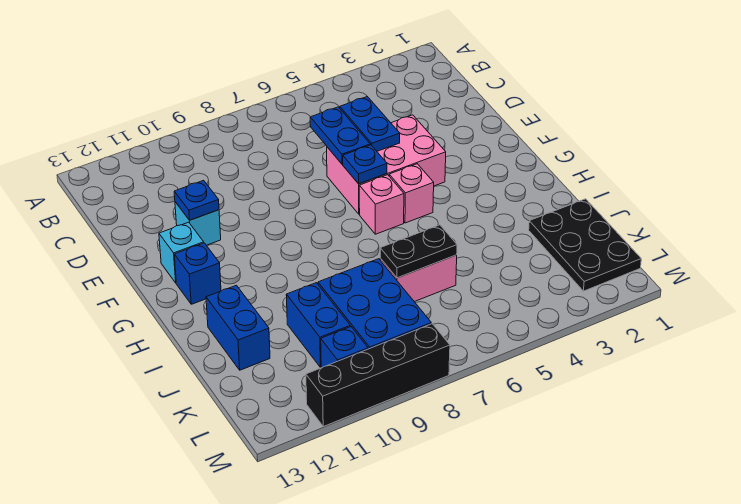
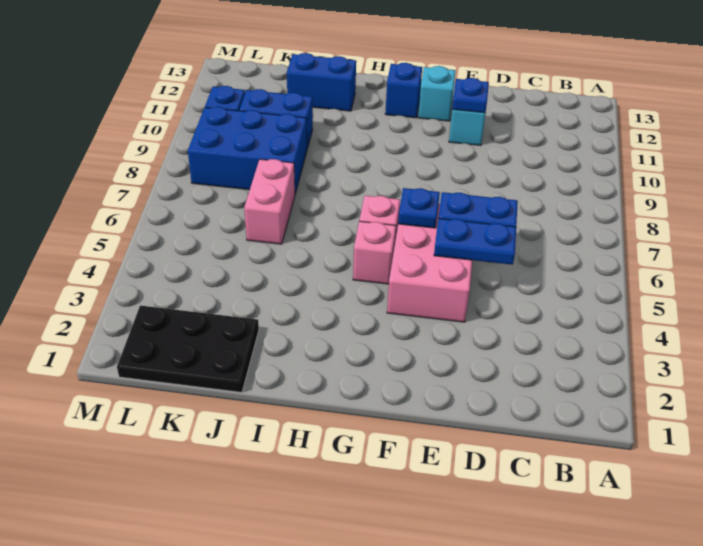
black 1x2 plate [380,225,457,278] -> none
black 1x4 brick [306,324,450,427] -> none

